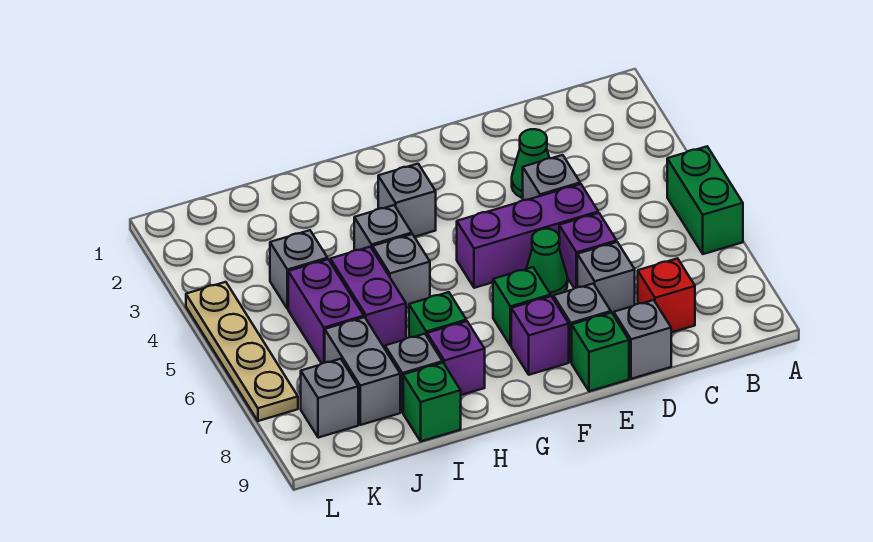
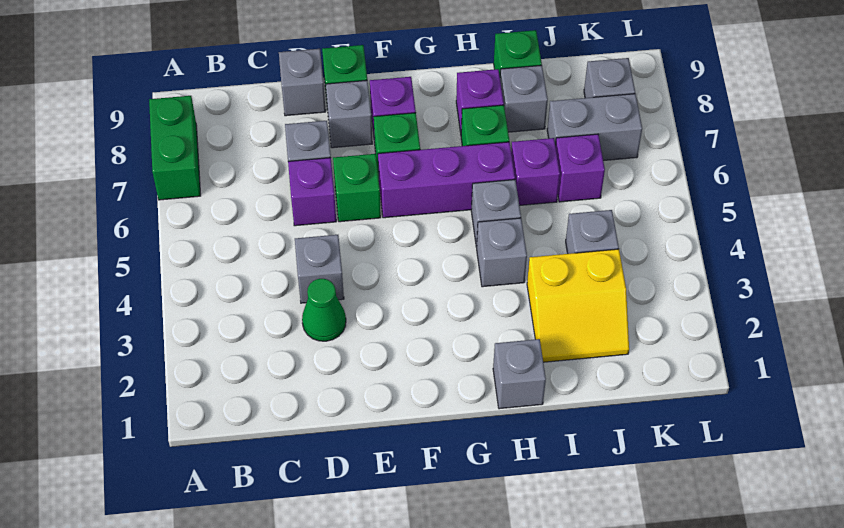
green 1x2 brick [667,147,743,254] -> green 1x2 brick moved to [149,96,201,200]
red 1x1 brick [638,258,695,332] -> none
purple 1x3 brick [457,184,598,288] -> purple 1x3 brick moved to [378,142,515,218]
green 1x1 cone [526,229,568,298] -> green 1x1 brick [333,154,381,222]
grey 1x1 brick [378,164,436,237] -> grey 1x1 brick moved to [493,339,546,409]
none -> yellow 2x2 slope [527,249,629,362]
purple 1x2 brick [330,247,406,348] -> purple 1x1 brick [511,138,560,206]
purple 1x2 brick [288,259,364,363] -> purple 1x1 brick [555,134,605,202]
grey 1x2 brick [325,317,400,425] -> grey 1x2 brick turned to [547,94,642,161]
tan 1x4 plate [186,282,298,421] -> none

